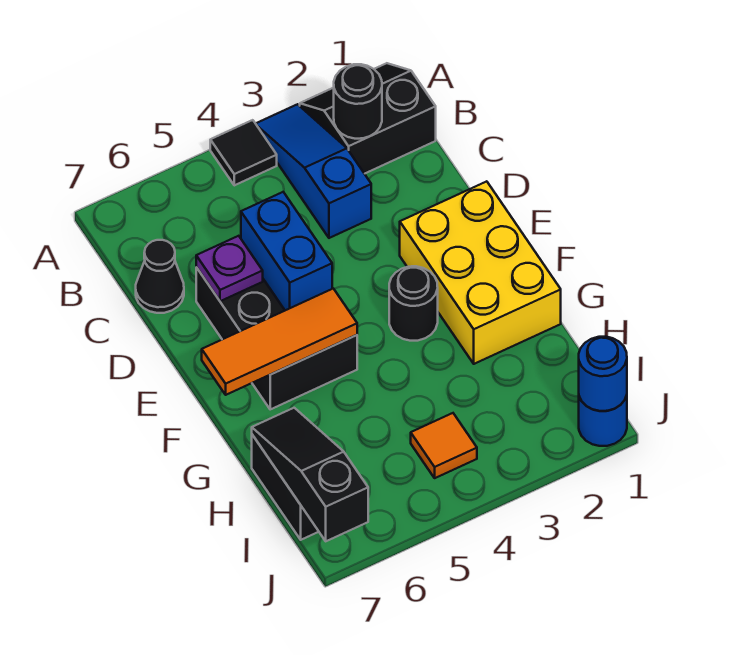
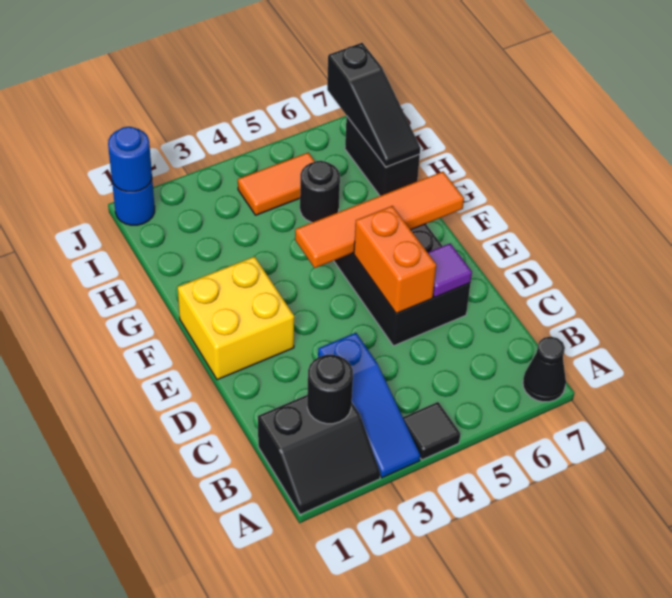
black 1x1 cone [136,240,184,313] -> black 1x1 cone moved to [523,337,566,402]
blue 1x2 brick [241,192,332,310] -> orange 1x2 brick [354,206,436,314]
purple 1x1 plate [196,236,263,301] -> purple 1x1 tile [427,243,472,297]
yellow 2x3 brick [400,181,561,364] -> yellow 2x2 brick [177,257,294,380]
black 1x1 round brick [389,266,438,341] -> black 1x1 round brick moved to [300,161,340,222]
orange 1x3 tile [202,289,357,395] -> orange 1x4 tile [295,172,464,268]
orange 1x1 tile [411,413,477,478] -> orange 1x2 tile [238,153,315,215]

